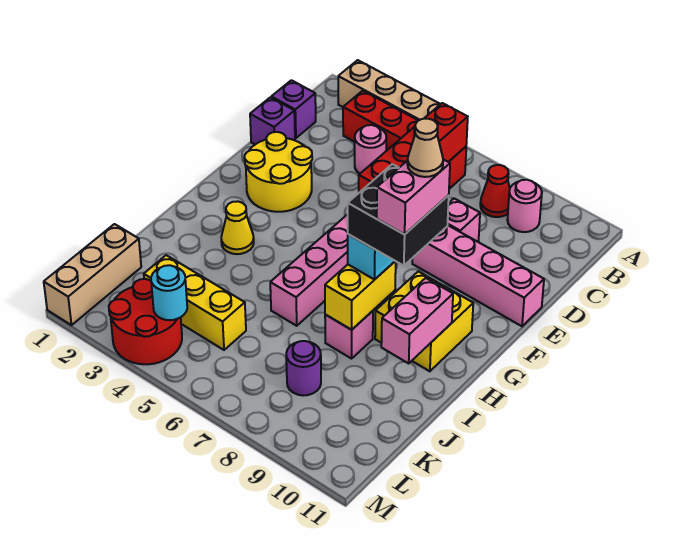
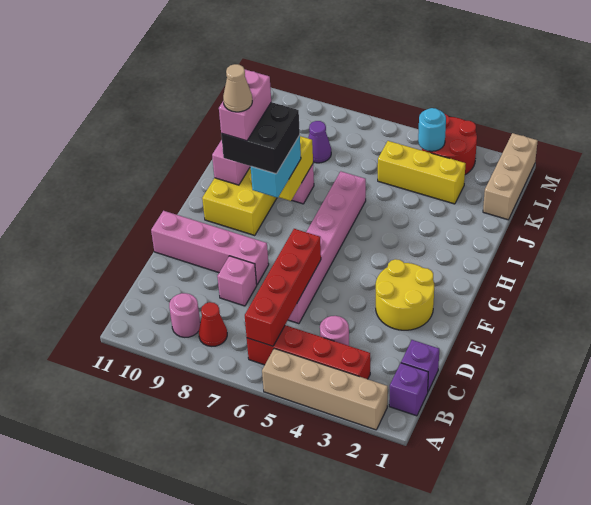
purple 1x1 brick [250,97,295,144] -> purple 1x1 brick moved to [389,363,428,416]
yellow 1x1 cone [221,201,254,254] -> none
purple 1x1 round brick [286,341,321,395] -> purple 1x1 cone [308,121,331,163]

